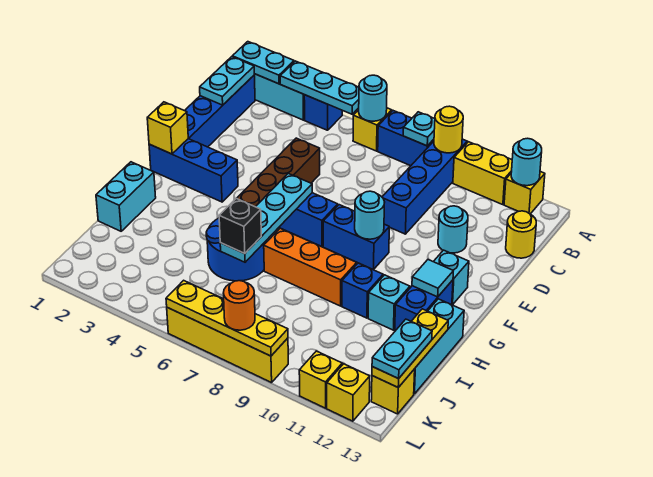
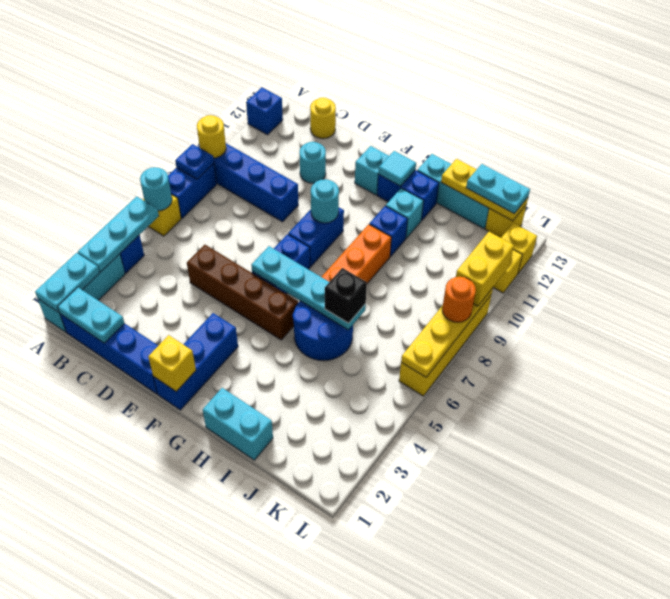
cyan 1x1 plate [403,112,435,146] -> blue 1x1 plate [175,144,214,179]
yellow 1x2 brick [453,142,512,205] -> yellow 1x2 brick moved to [456,232,514,306]
yellow 1x1 brick [504,172,545,214] -> blue 1x1 brick [246,87,283,135]
cyan 1x1 round brick [511,138,542,186] -> none

